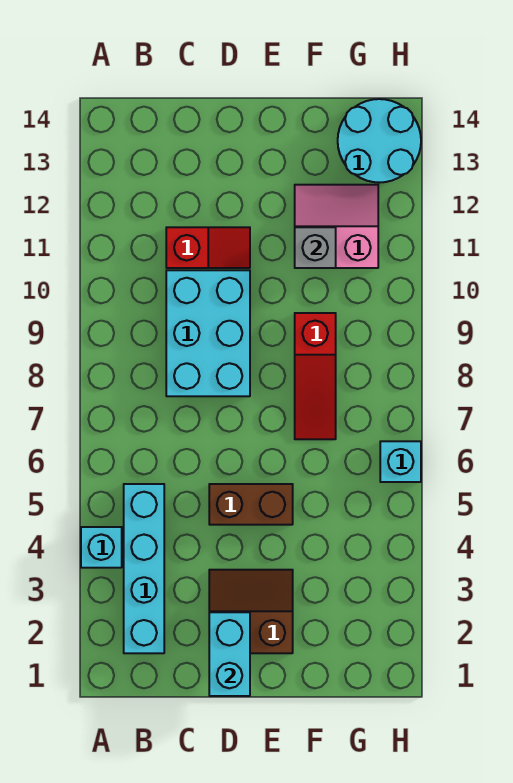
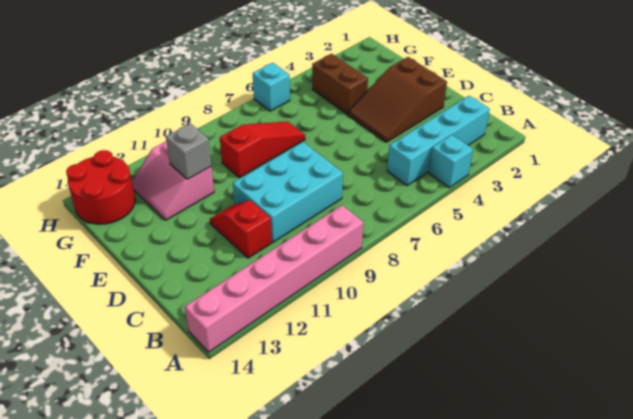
none -> pink 1x6 brick [185,205,363,352]
cyan 1x2 brick [209,612,250,696] -> none
brown 2x2 slope [209,570,293,653] -> brown 2x3 slope [349,57,447,142]
brown 1x2 brick [209,484,293,525] -> brown 1x2 brick moved to [312,54,368,114]
cyan 2x2 round brick [338,99,421,183] -> red 2x2 round brick [66,150,135,224]

